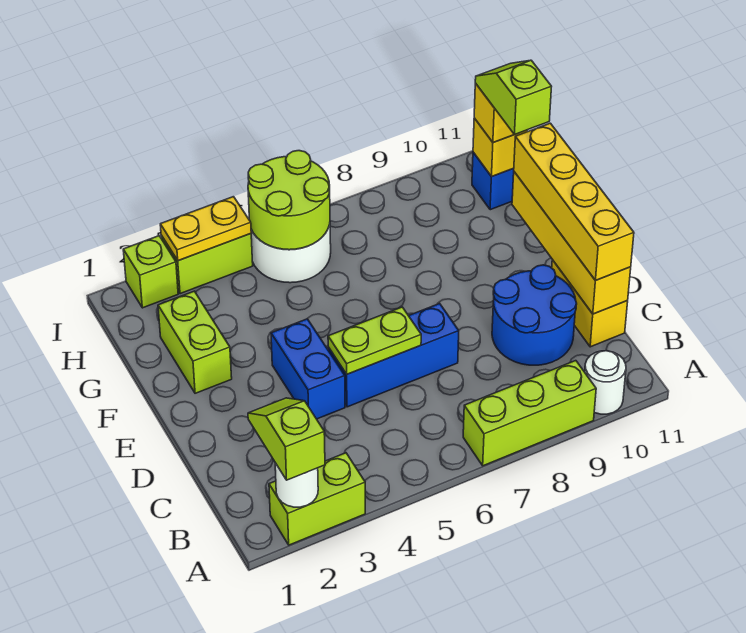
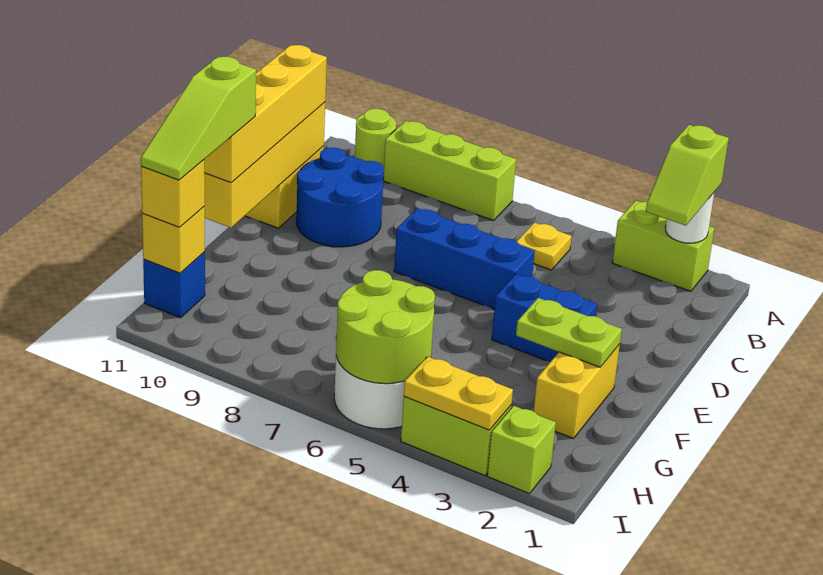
white 1x1 round brick [585,351,626,414] -> lime 1x1 round brick [355,109,396,167]
none -> yellow 1x1 plate [517,222,571,270]
blue 1x2 brick [271,319,345,419] -> blue 1x2 brick turned to [492,274,597,362]
lime 1x2 plate [328,307,421,374] -> lime 1x2 plate moved to [516,298,622,367]
lime 1x2 brick [158,291,232,393] -> yellow 1x2 brick [534,344,620,439]
lime 1x2 slope [475,60,552,135] -> lime 1x3 slope [141,56,256,180]

